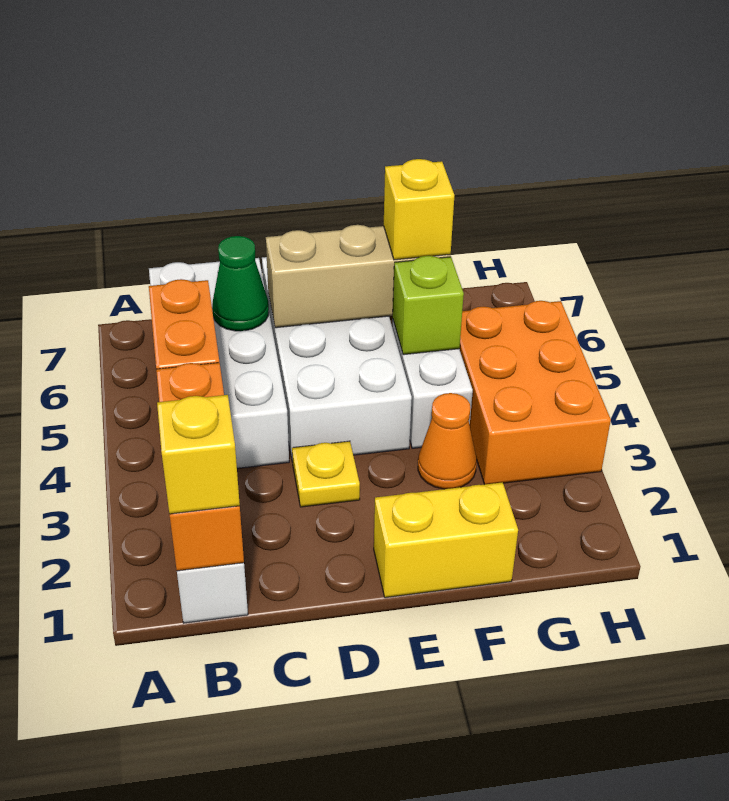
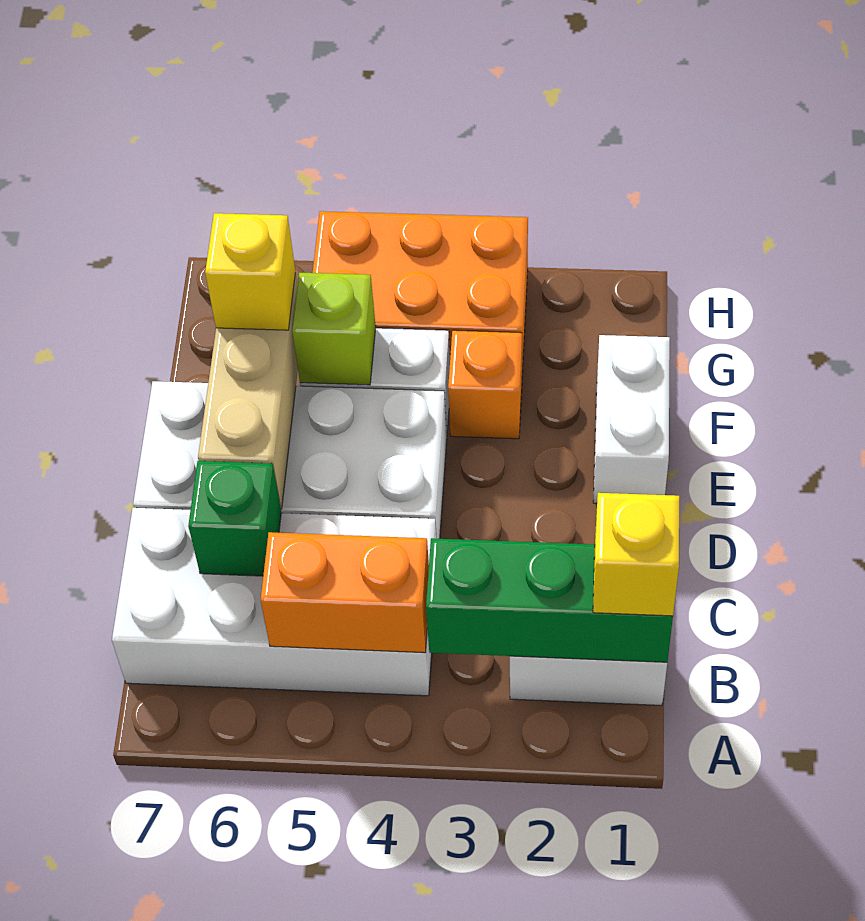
orange 1x3 brick [156,363,244,571] -> green 1x3 brick [426,538,673,662]
green 1x1 cone [212,236,269,331] -> green 1x1 brick [188,461,281,576]
yellow 1x1 plate [292,441,360,507] -> none
yellow 1x2 brick [374,482,518,598] -> white 1x2 brick [593,335,670,503]
orange 1x1 cone [418,393,477,489] -> orange 1x1 brick [448,330,522,439]

